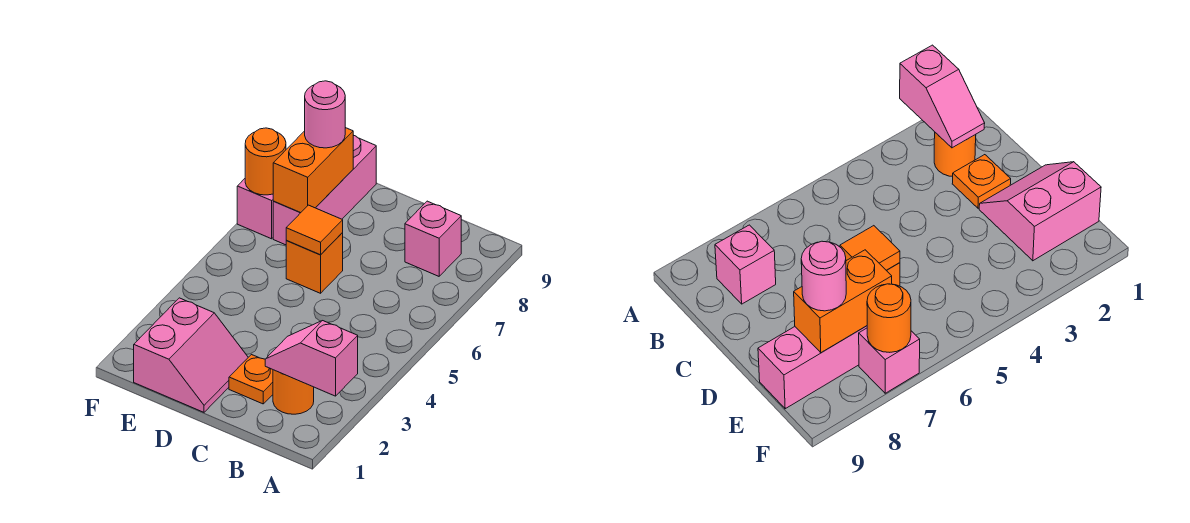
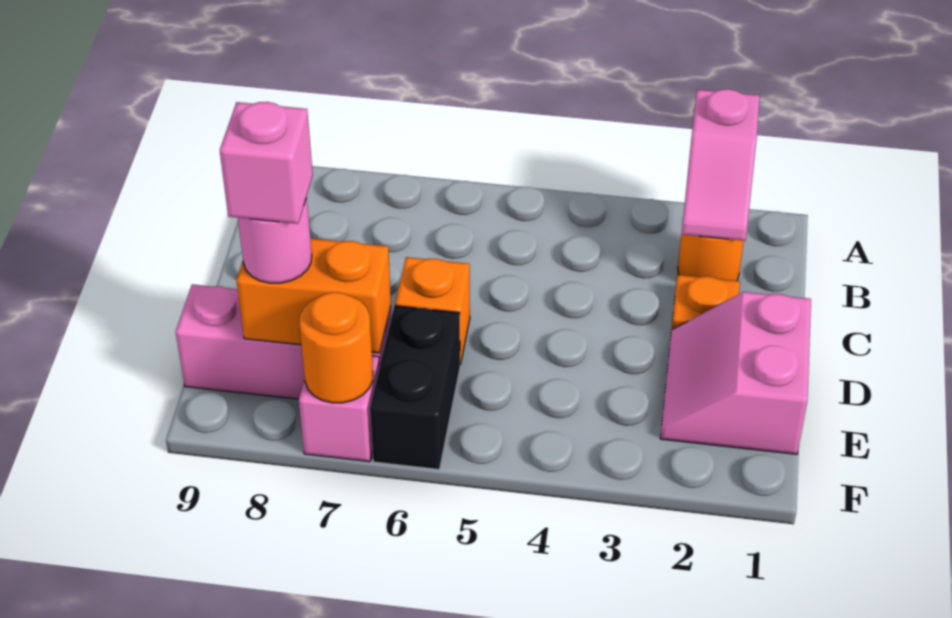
pink 1x1 brick [405,201,461,276] -> pink 1x1 brick moved to [220,102,313,224]
pink 2x2 slope [134,298,248,412] -> pink 2x2 slope turned to [660,292,811,454]
orange 1x1 tile [286,205,343,255] -> none
none -> black 1x2 brick [370,306,460,469]

